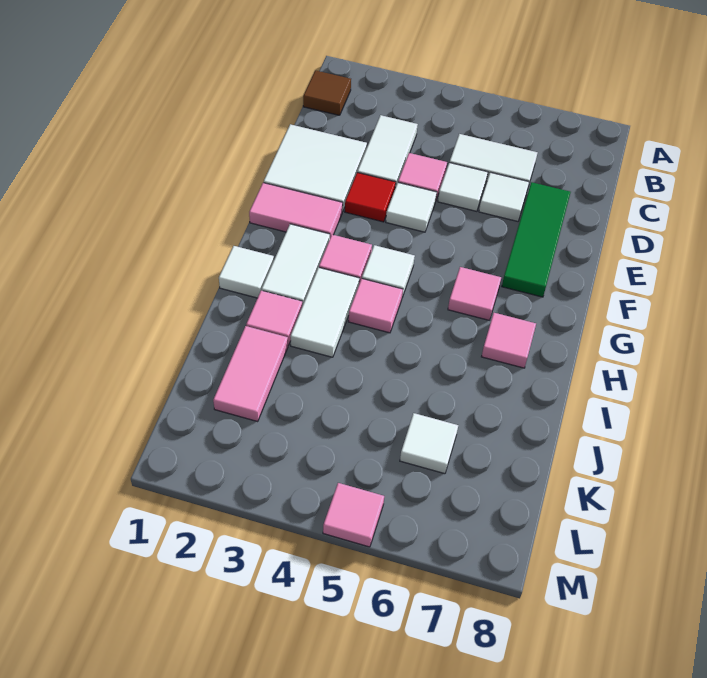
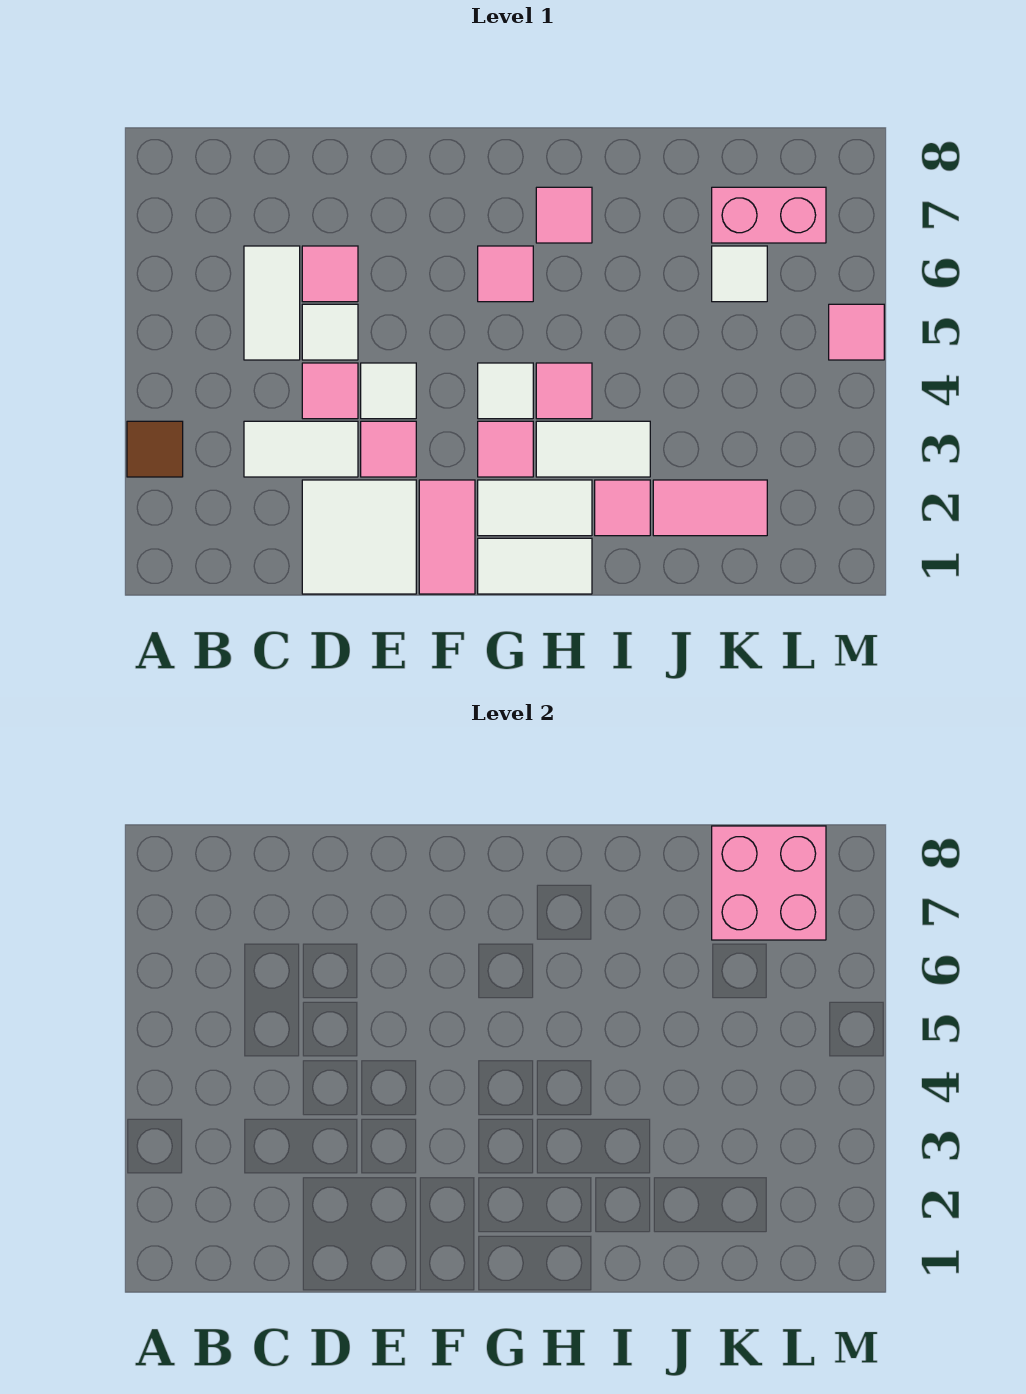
brown 1x1 tile [303,70,351,115] -> brown 1x1 tile moved to [127,421,183,477]
white 1x1 tile [479,172,529,221] -> pink 1x1 tile [302,246,358,302]
green 1x3 tile [502,182,571,297] -> none
red 1x1 tile [345,173,396,222] -> pink 1x1 tile [361,421,416,477]
white 1x1 tile [219,246,274,298] -> white 1x2 tile [478,538,592,594]
none -> pink 1x2 brick [712,187,826,243]
none -> pink 2x2 brick [712,826,826,940]

